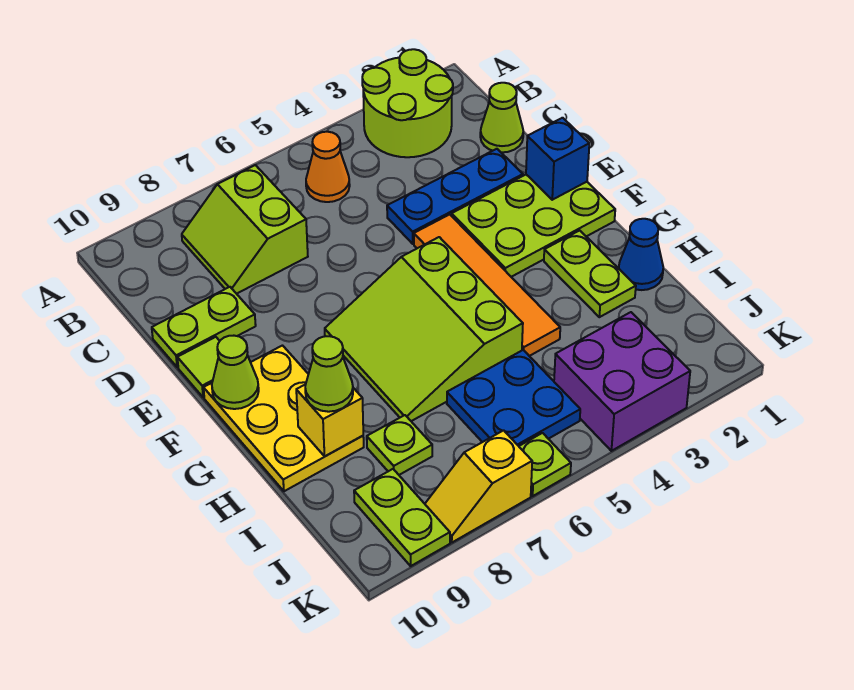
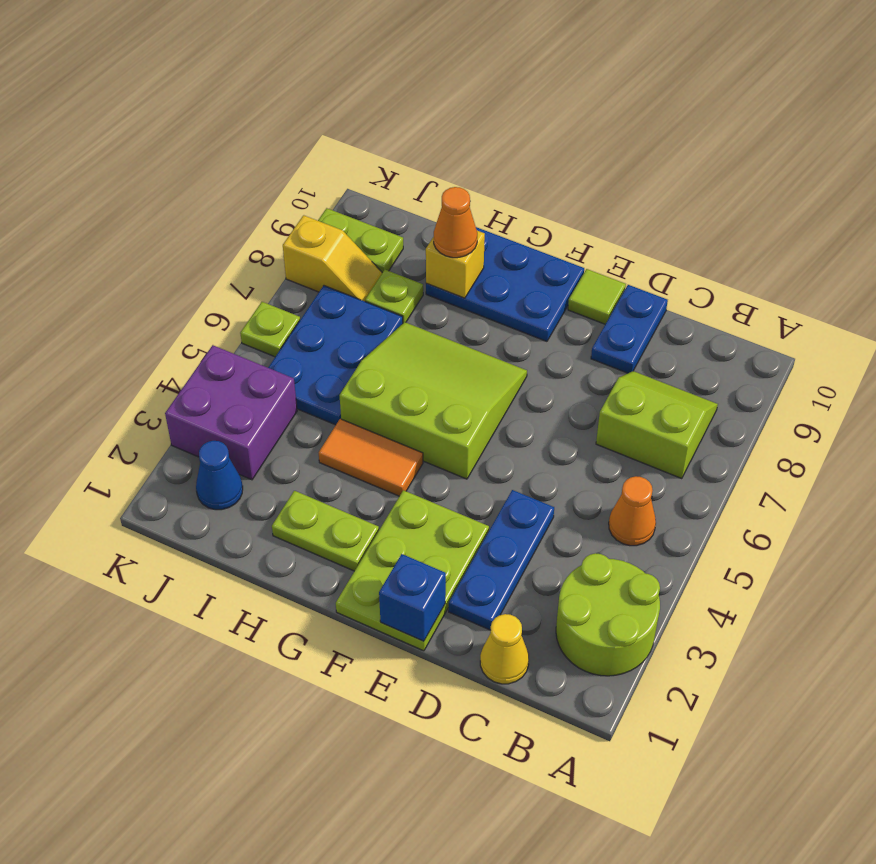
lime 1x1 cone [480,83,523,152] -> yellow 1x1 cone [480,614,529,684]
lime 1x2 plate [152,287,256,367] -> blue 1x2 plate [591,285,668,373]
orange 1x4 tile [414,214,560,356] -> orange 1x2 tile [319,419,423,496]
yellow 2x3 plate [204,346,364,491] -> blue 2x3 plate [426,227,584,341]
lime 1x1 cone [212,336,259,409] -> none
blue 1x1 cone [619,219,663,290] -> blue 1x1 cone moved to [196,441,243,510]
lime 1x1 cone [305,336,353,412] -> orange 1x1 cone [434,187,477,258]
blue 2x2 plate [447,350,580,446] -> blue 2x3 plate [268,286,403,425]
yellow 1x2 slope [425,430,532,542] -> yellow 1x2 slope turned to [283,215,382,301]

